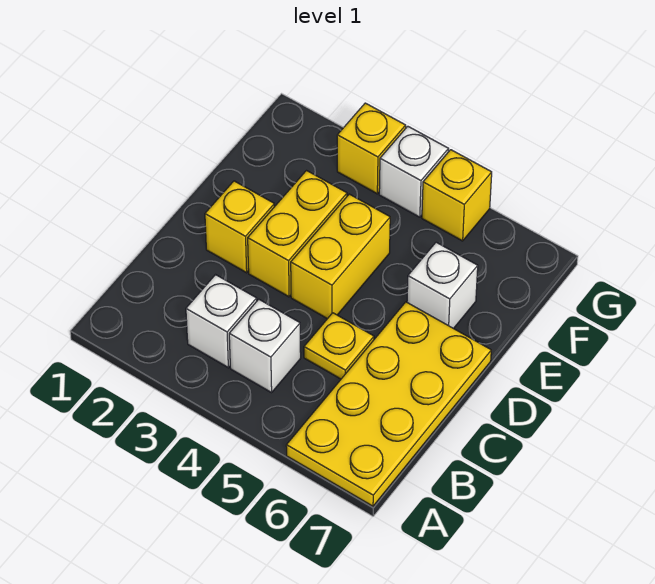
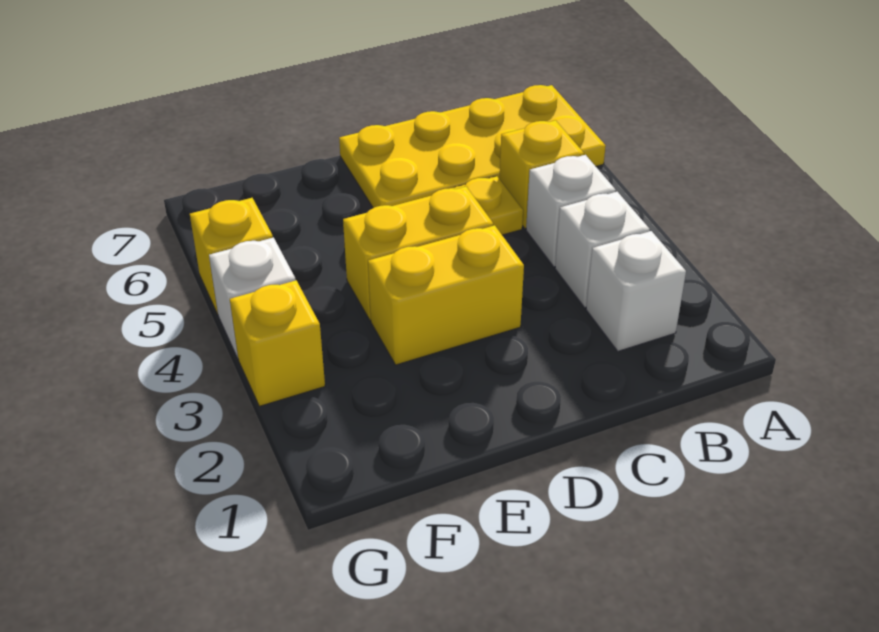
yellow 1x1 brick [205,181,274,273] -> yellow 1x1 brick moved to [500,120,584,229]
white 1x1 brick [407,242,478,329] -> white 1x1 brick moved to [586,231,686,351]

